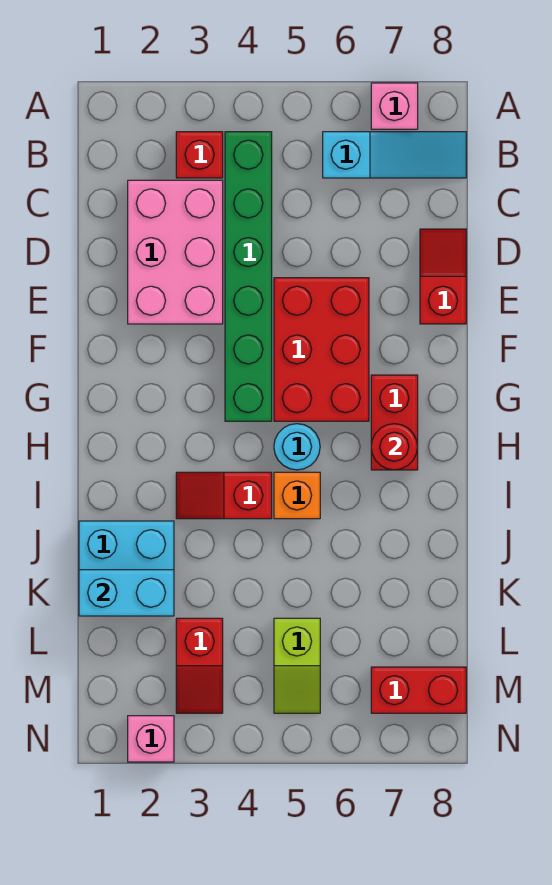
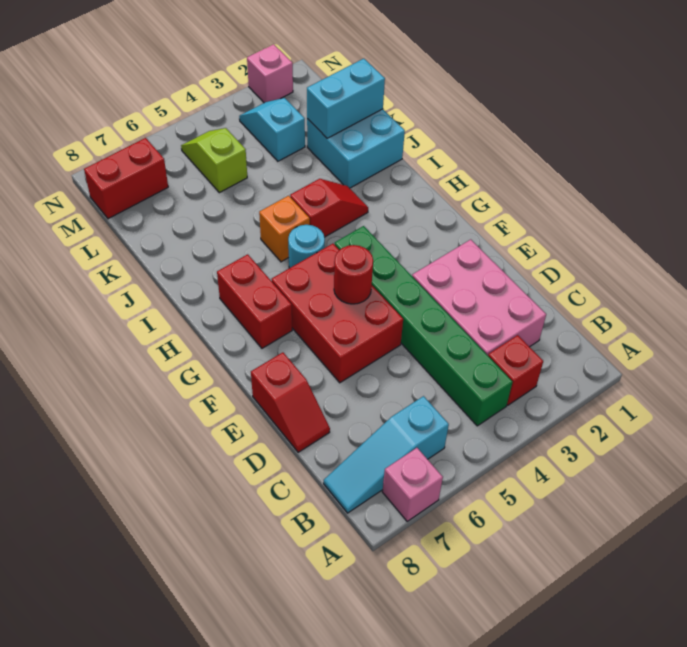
red 1x1 round brick [371,424,418,470] -> red 1x1 round brick moved to [334,245,373,304]
red 1x2 slope [176,618,223,713] -> cyan 1x2 slope [239,98,305,161]

